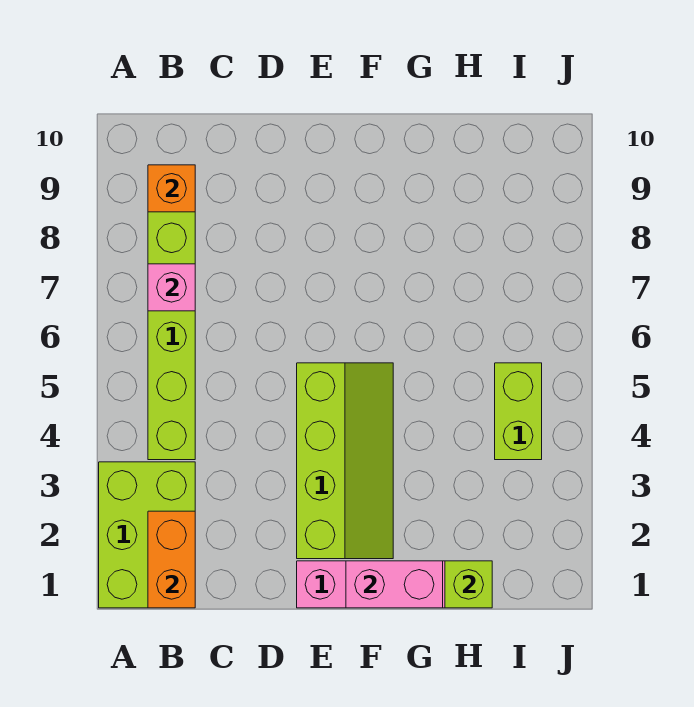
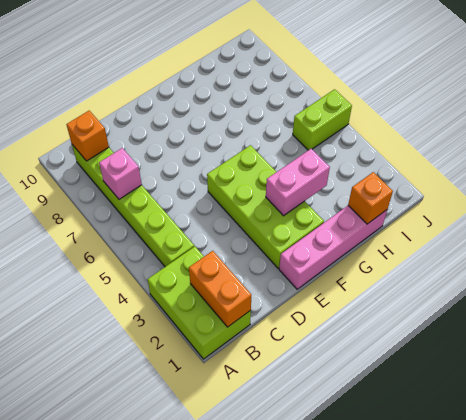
lime 2x4 slope [297,363,393,559] -> lime 2x4 brick [207,145,324,268]
pink 1x2 brick [346,561,443,608] -> pink 1x2 brick moved to [266,149,330,216]
lime 1x1 brick [445,561,492,608] -> orange 1x1 brick [348,172,393,224]
lime 1x2 brick [495,363,542,460] -> lime 1x2 brick turned to [293,89,352,150]

